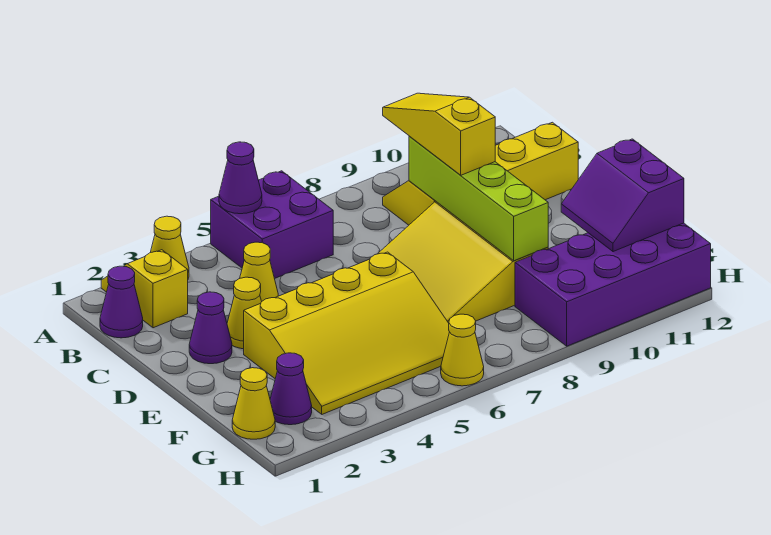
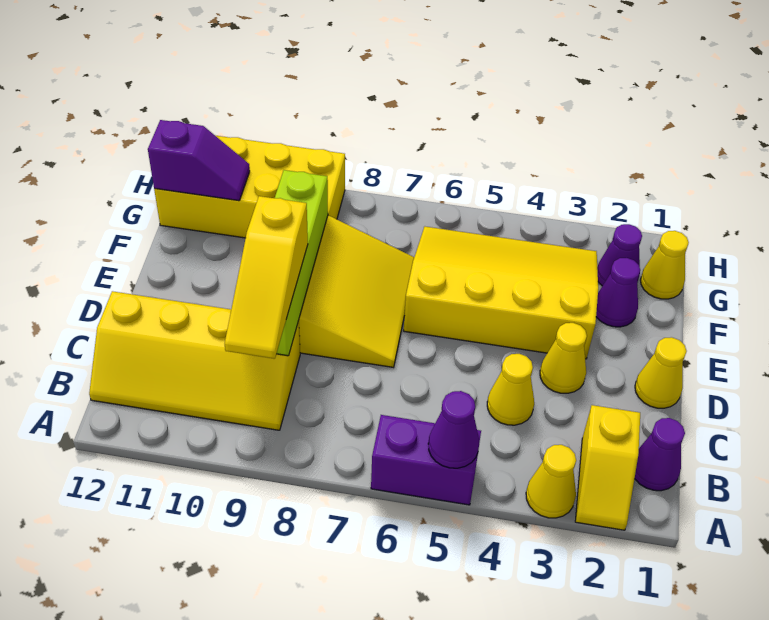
purple 2x2 brick [211,171,333,279] -> purple 1x2 brick [371,415,481,505]
purple 1x1 cone [189,292,232,364] -> purple 1x1 cone moved to [596,258,640,327]
purple 2x2 slope [561,139,684,252] -> purple 1x2 slope [148,120,250,201]
purple 2x4 brick [515,223,711,346] -> yellow 2x4 brick [154,135,345,238]
yellow 1x1 cone [441,314,484,386] -> yellow 1x1 cone moved to [635,337,687,408]

